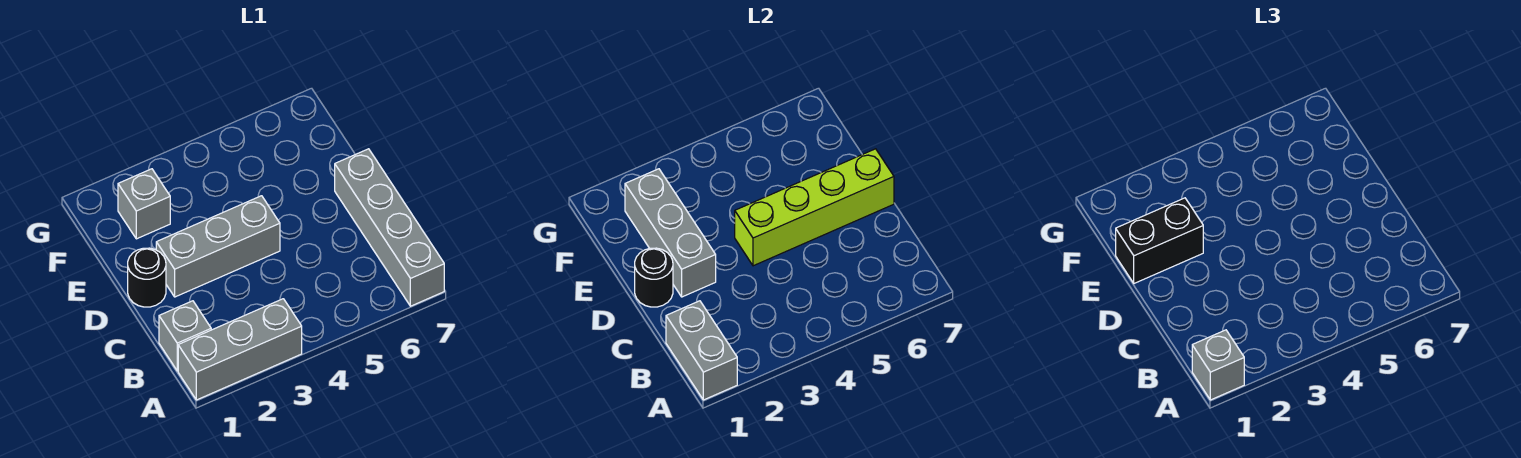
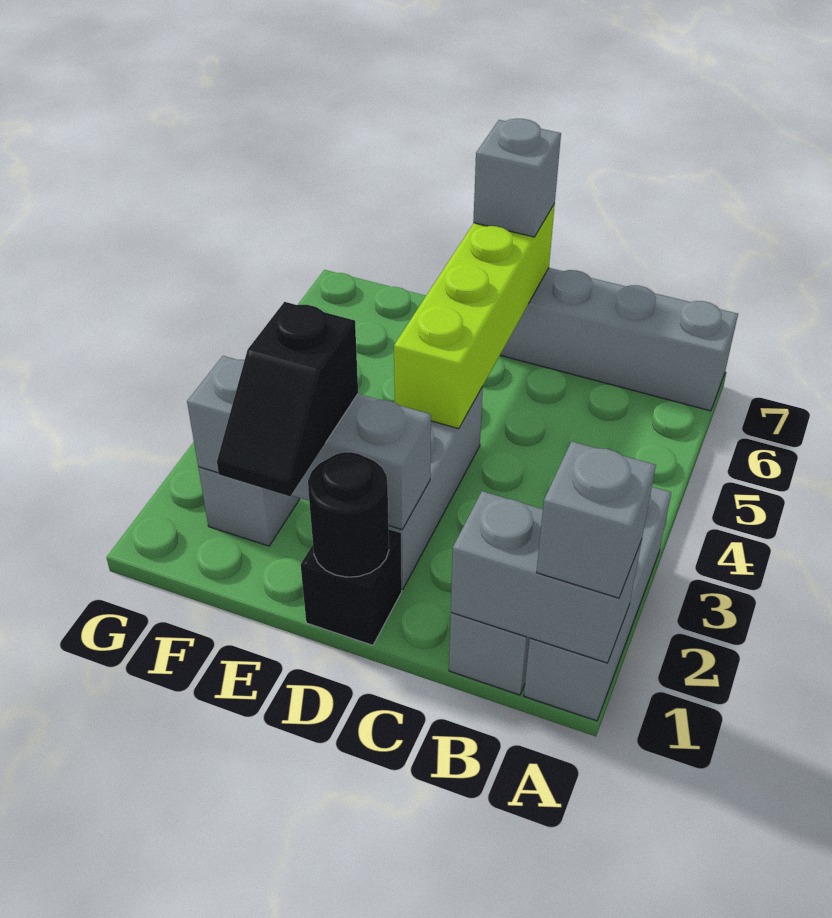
black 1x1 round brick [128,248,166,307] -> black 1x1 brick [301,529,402,645]
none -> grey 1x1 brick [473,119,561,237]
black 1x2 brick [1116,198,1203,283] -> black 1x2 slope [217,302,358,496]

